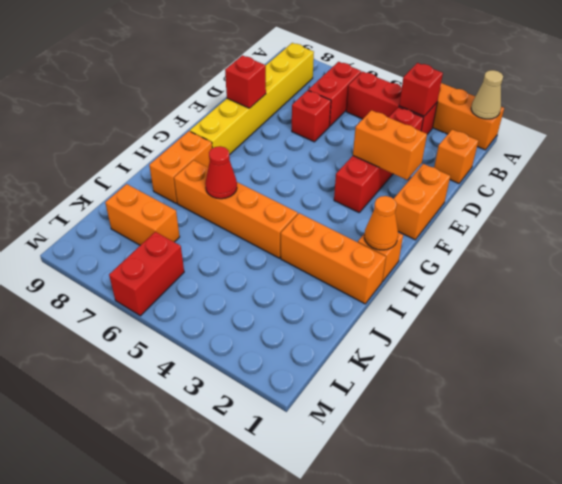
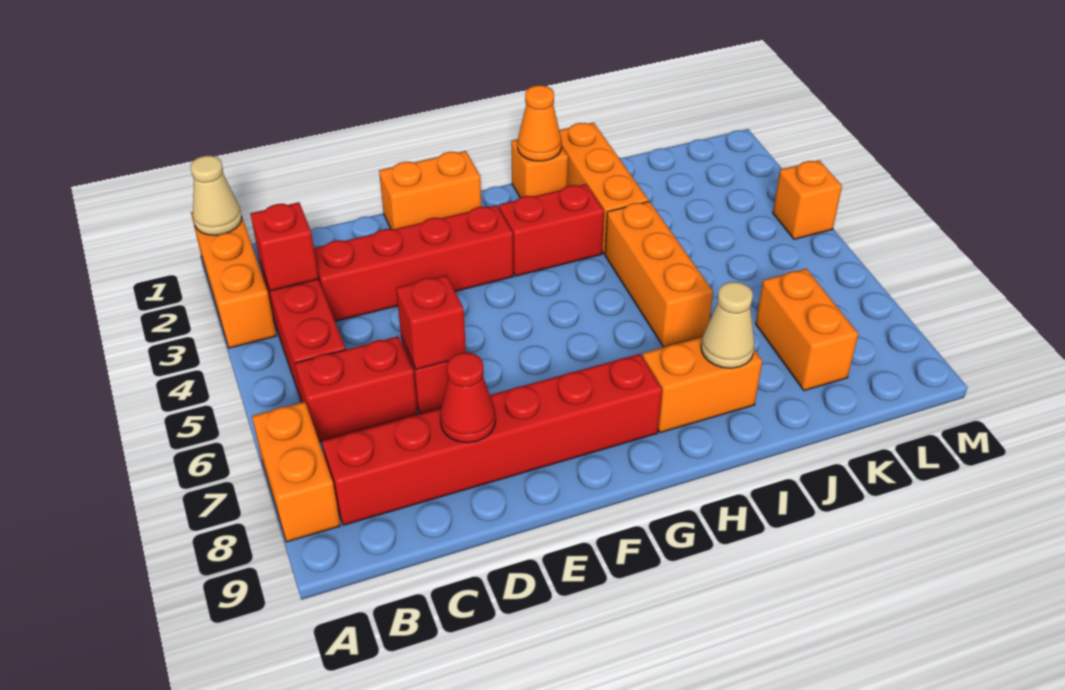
yellow 1x6 brick [190,43,314,155] -> red 1x6 brick [322,354,662,525]
orange 1x1 brick [434,130,478,184] -> orange 1x1 brick moved to [773,160,842,239]
orange 1x2 brick [353,110,427,180] -> orange 1x2 brick moved to [252,402,340,542]
red 1x1 brick [225,55,266,108] -> red 1x1 brick moved to [396,275,466,370]
orange 1x4 brick [174,160,298,258] -> orange 1x3 brick [605,201,713,347]
red 1x1 cone [205,146,237,199] -> red 1x1 cone moved to [440,353,496,443]
none -> tan 1x1 cone [701,282,754,368]
red 1x2 brick [109,232,184,316] -> red 1x2 brick moved to [499,184,604,276]

